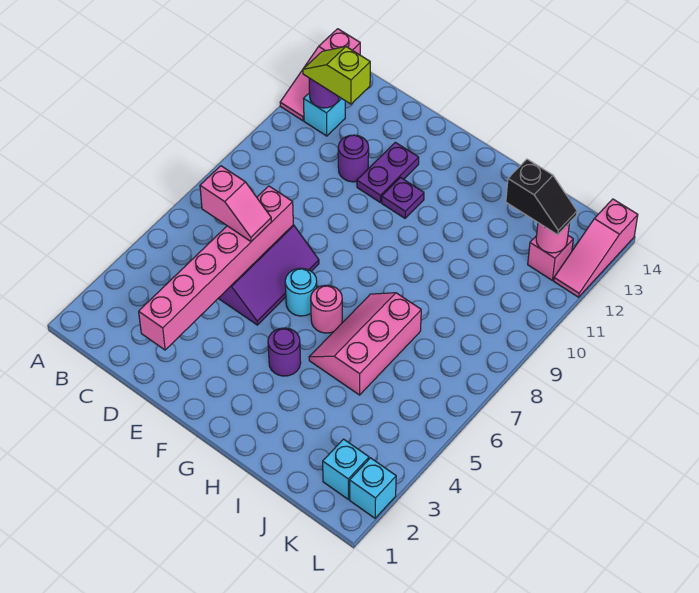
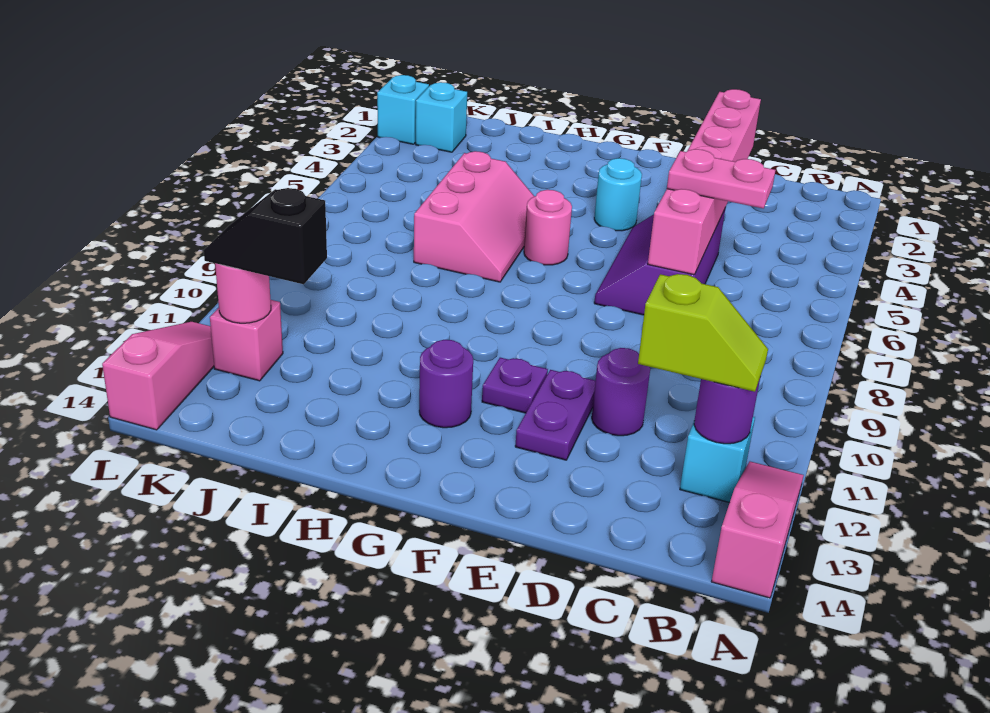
pink 1x2 slope [200,166,271,241] -> pink 1x2 plate [667,149,776,209]
cyan 1x1 round brick [285,268,317,316] -> cyan 1x1 round brick moved to [594,158,642,231]
purple 1x1 round brick [268,328,301,376] -> purple 1x1 round brick moved to [419,340,473,428]

